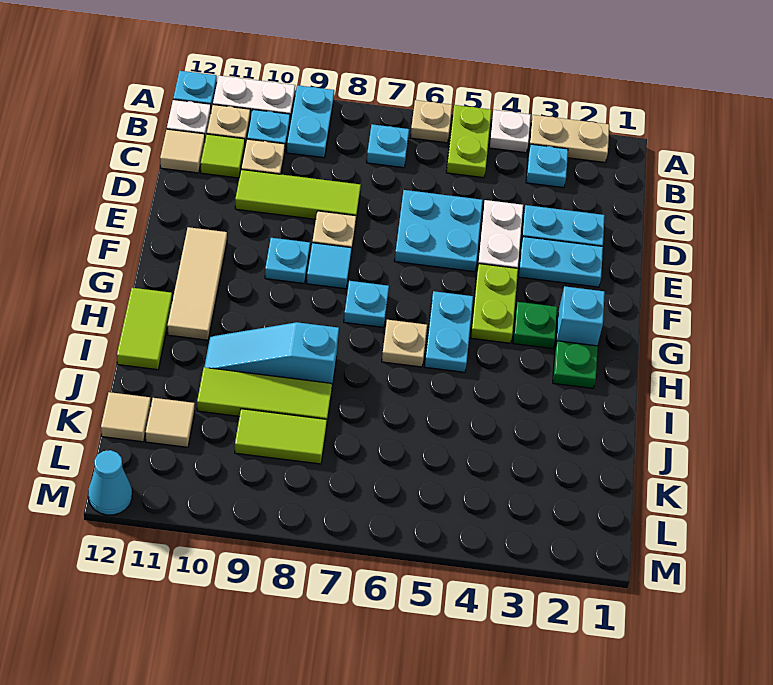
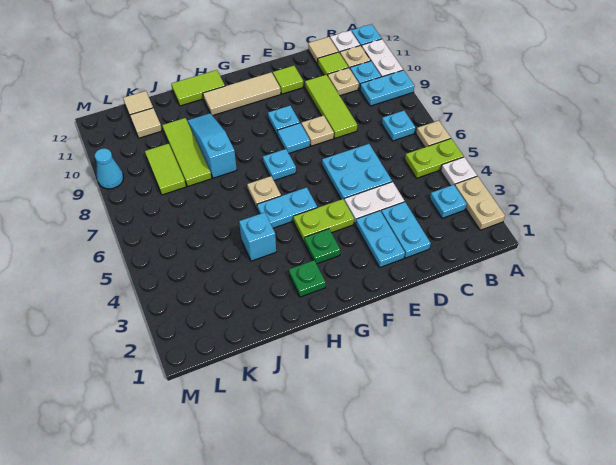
none -> lime 1x1 tile [273,66,303,94]
cyan 1x1 brick [555,286,605,348] -> cyan 1x1 brick moved to [239,212,276,261]
cyan 1x1 cone [88,450,132,515] -> cyan 1x1 cone moved to [95,148,123,189]

